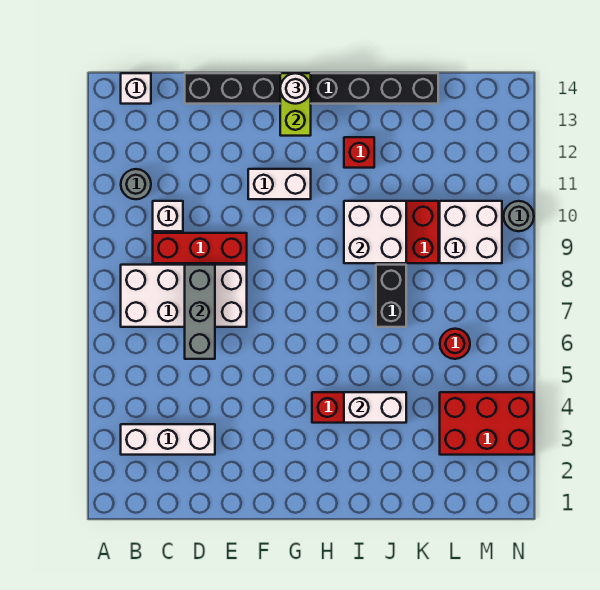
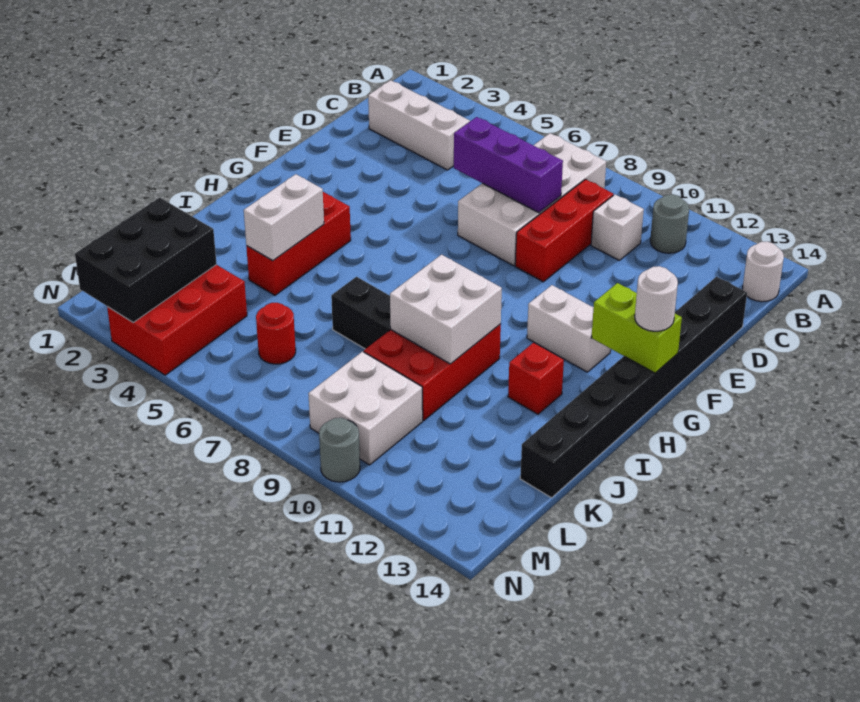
white 1x3 brick [121,424,215,455] -> white 1x3 brick turned to [368,80,470,170]
white 1x1 brick [121,73,151,104] -> white 1x1 round brick [743,242,784,302]
grey 1x3 brick [185,265,215,359] -> purple 1x3 brick [454,117,563,213]
white 1x2 brick [248,169,311,199] -> white 1x2 brick turned to [527,285,611,372]
none -> black 2x3 brick [75,198,217,322]

